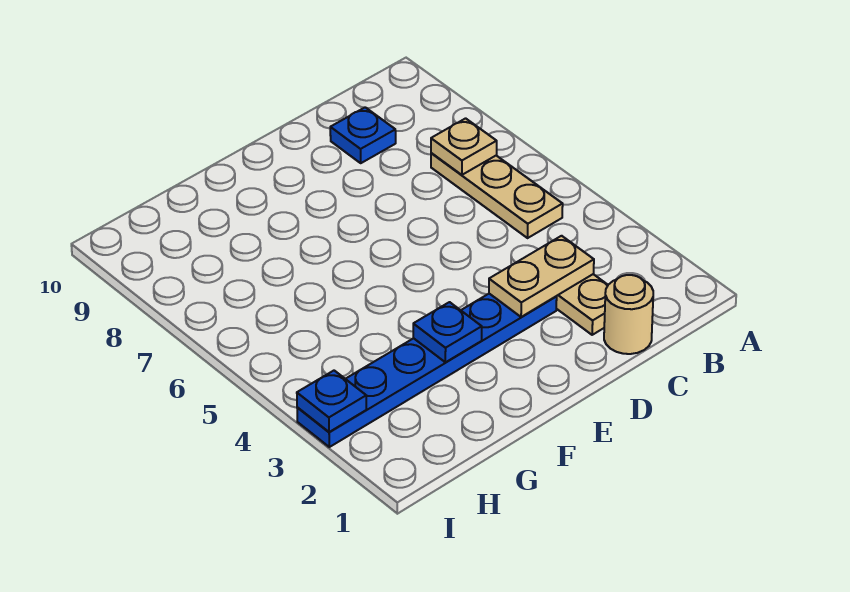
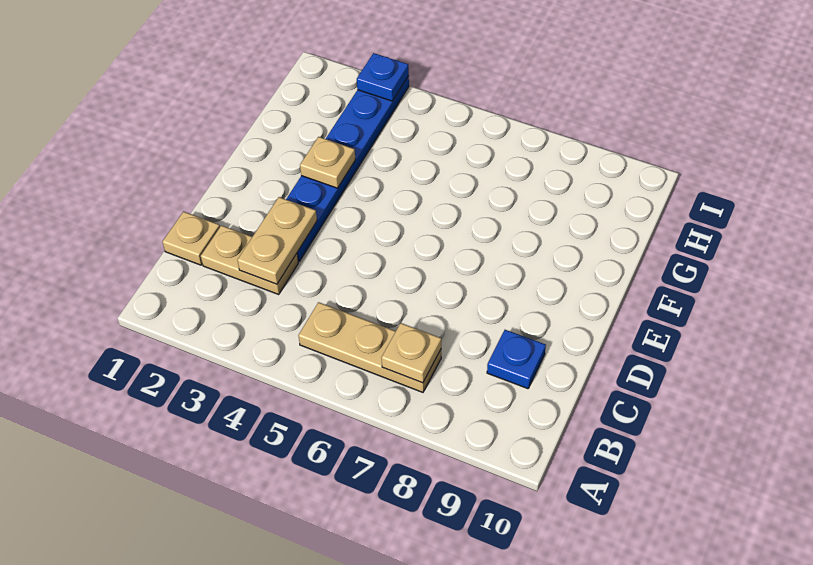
tan 1x1 round brick [604,275,653,354] -> tan 1x1 plate [163,212,220,265]
blue 1x1 plate [413,302,482,362] -> tan 1x1 plate [300,137,355,188]

